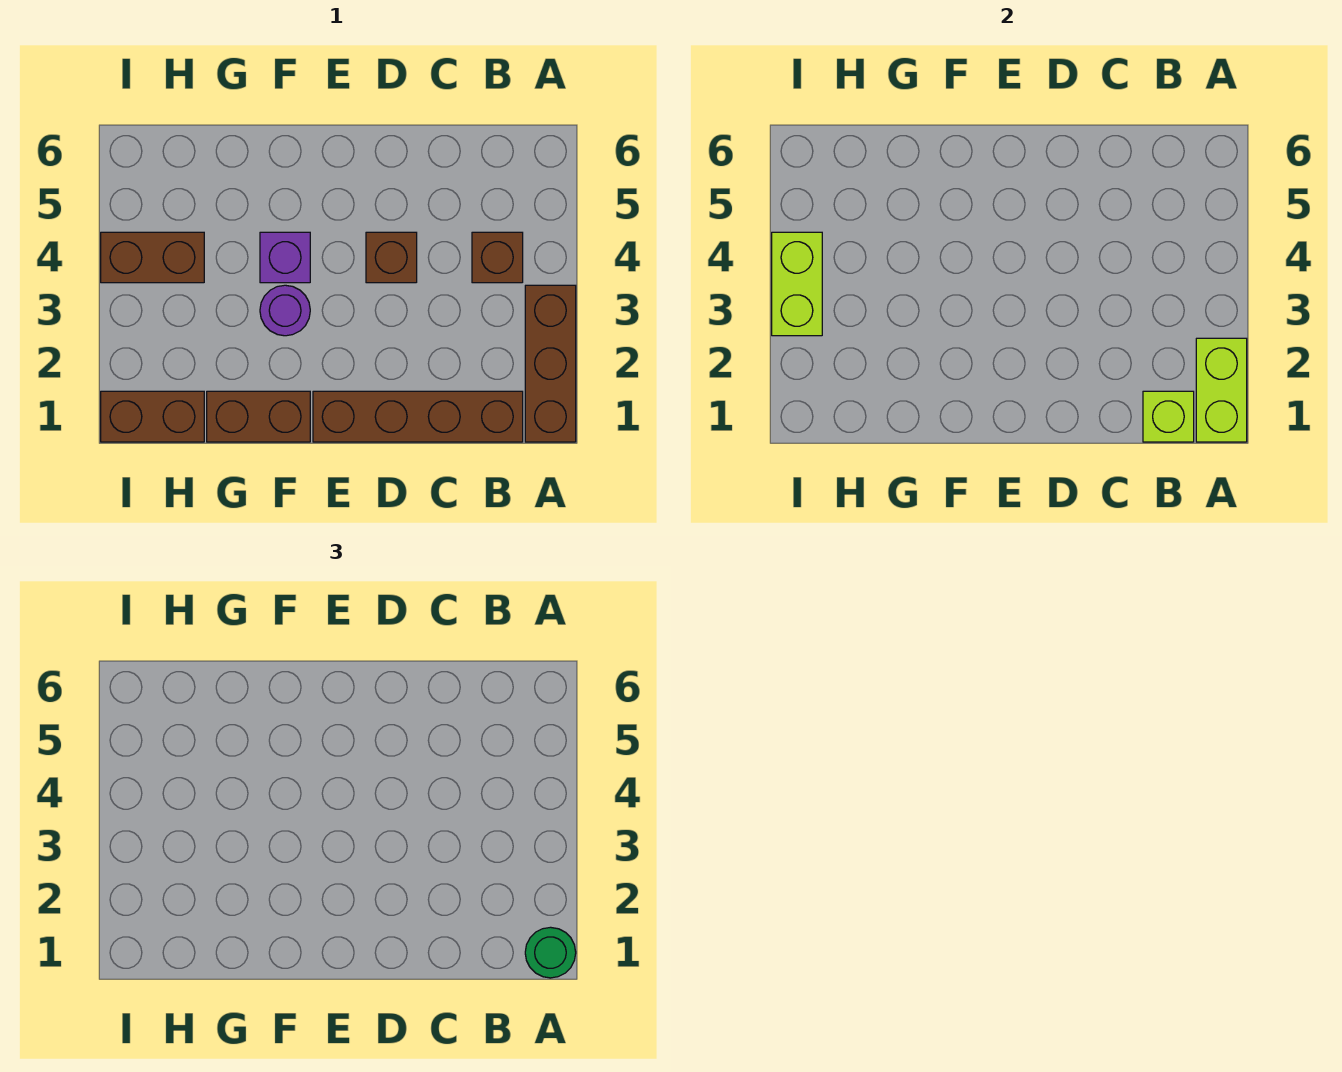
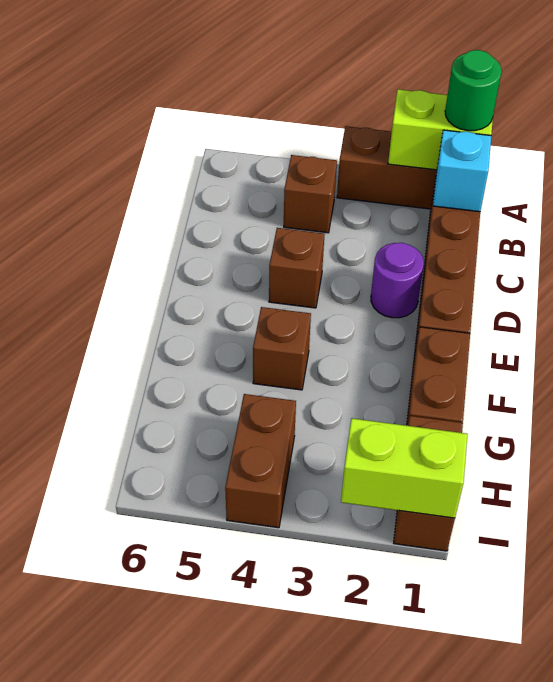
lime 1x1 brick [1143,391,1194,442] -> cyan 1x1 brick [433,130,491,212]
purple 1x1 round brick [260,285,310,336] -> purple 1x1 round brick moved to [371,243,424,318]
purple 1x1 brick [260,232,310,283] -> brown 1x1 brick [253,307,311,390]
lime 1x2 brick [772,232,822,336] -> lime 1x2 brick moved to [341,418,468,518]

